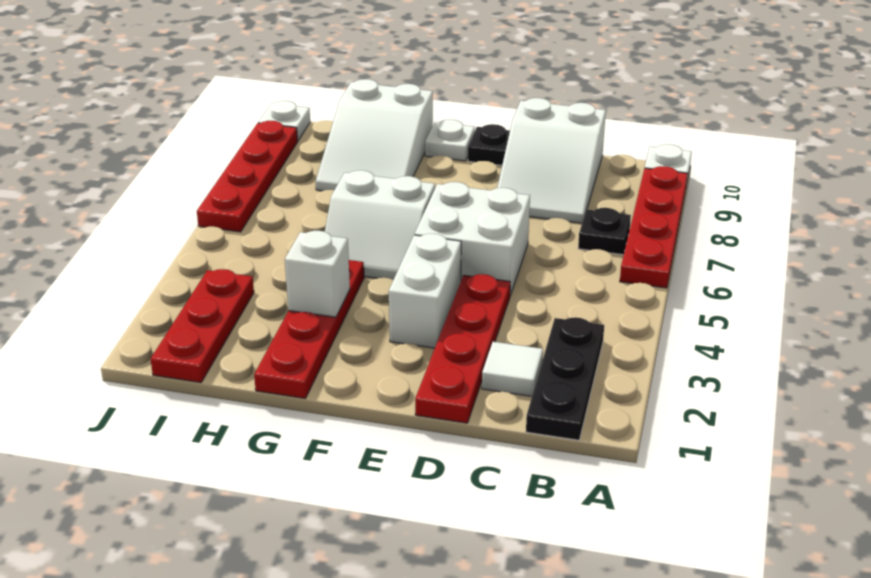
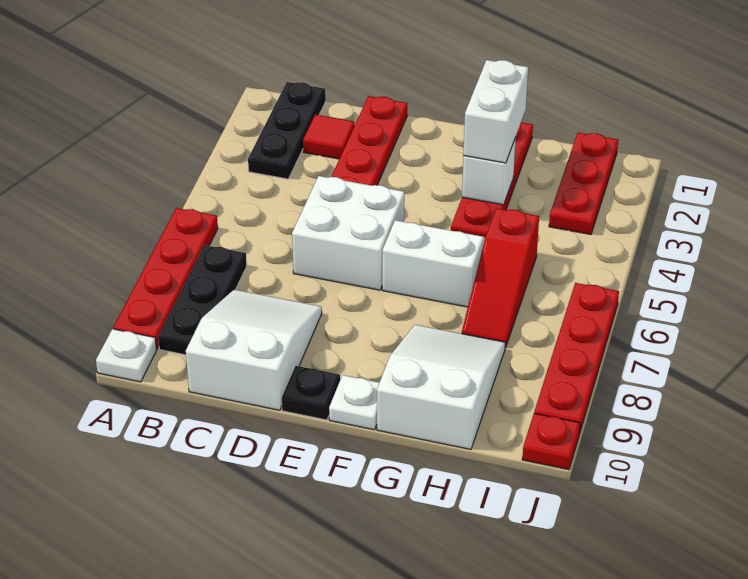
black 1x1 plate [578,208,631,255] -> black 1x3 plate [158,245,247,355]
white 1x1 tile [482,342,543,396] -> red 1x1 tile [303,115,355,159]
white 1x2 brick [389,234,461,348] -> white 1x2 brick moved to [463,60,528,163]
none -> red 1x3 slope [462,208,539,348]
white 1x1 plate [258,101,310,141] -> red 1x1 plate [522,413,580,470]

